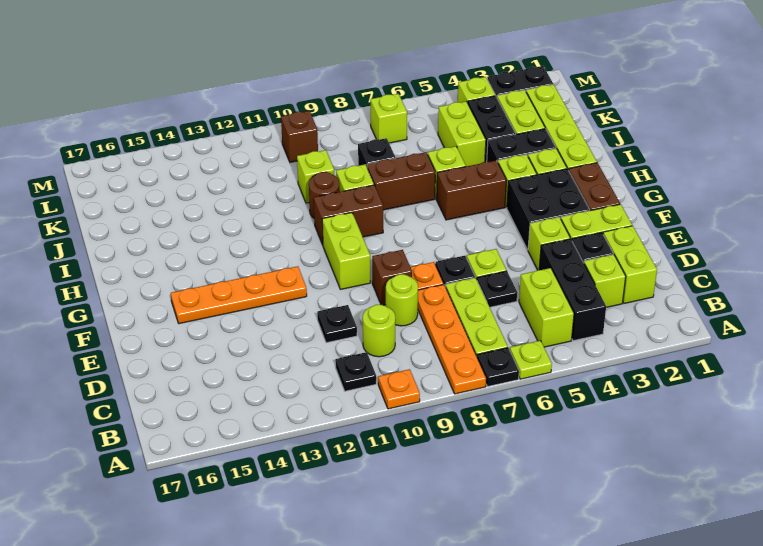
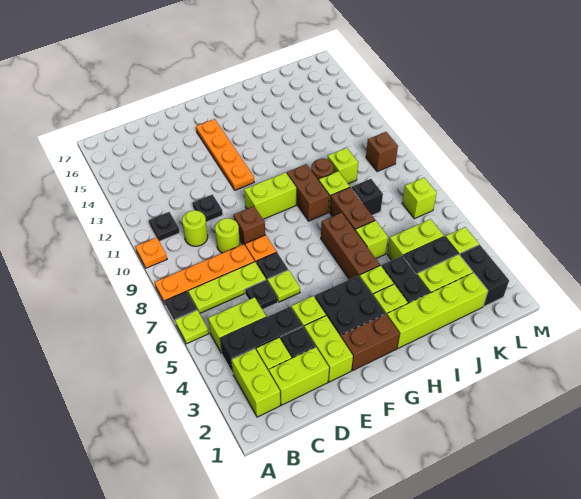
none -> lime 1x2 brick [232,349,280,417]
brown 1x2 brick [437,161,506,220] -> brown 1x3 brick [321,213,380,279]

